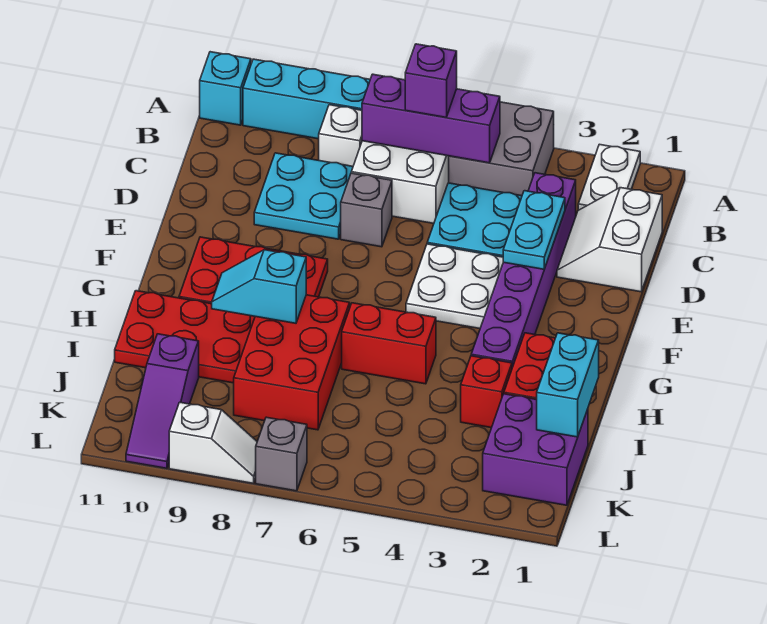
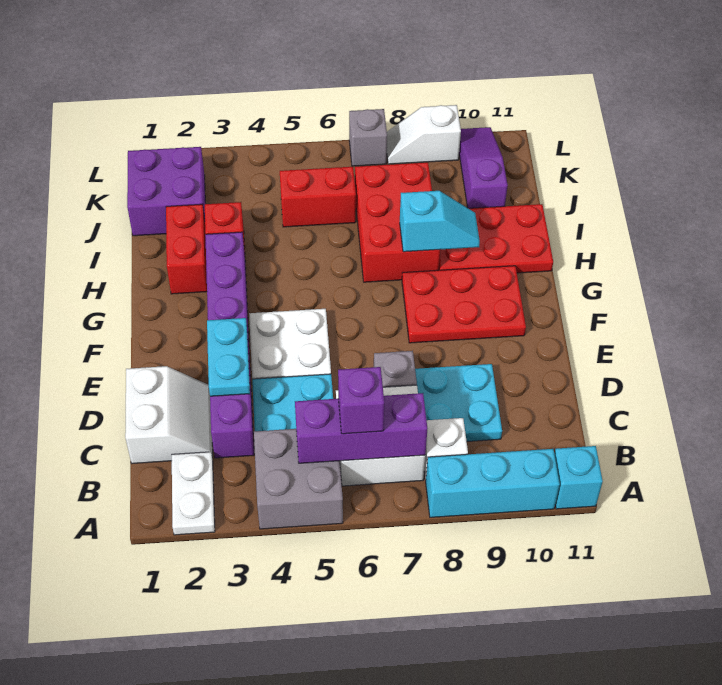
red 1x2 brick [342,303,436,384] -> red 1x2 brick moved to [280,167,356,227]
cyan 1x2 brick [537,333,599,437] -> none

